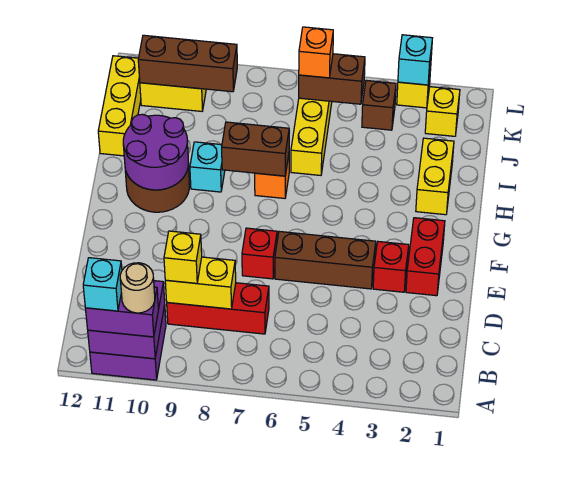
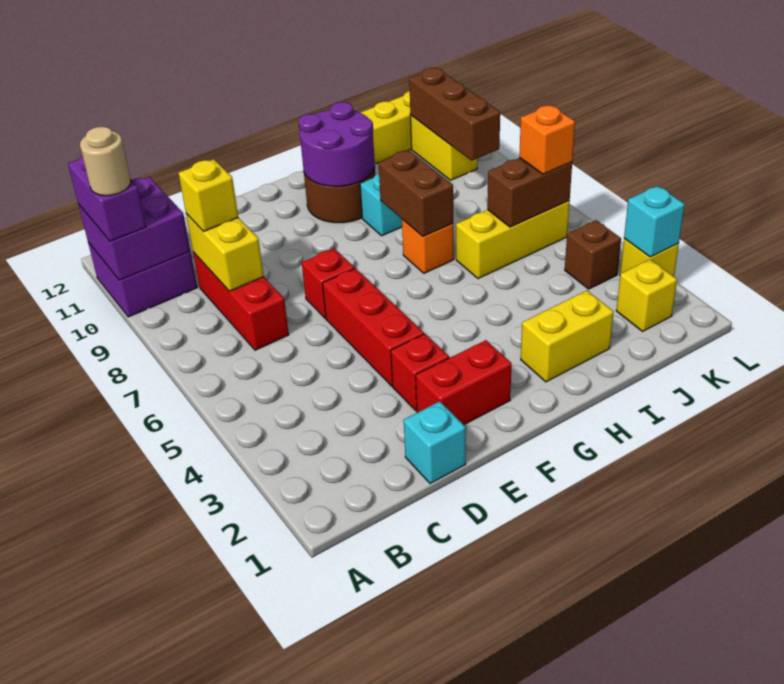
cyan 1x1 brick [83,258,122,311] -> cyan 1x1 brick moved to [404,401,466,484]
brown 1x3 brick [275,231,376,289] -> red 1x3 brick [323,268,424,386]
brown 1x2 brick [299,54,365,104] -> brown 1x2 brick turned to [487,158,572,227]

